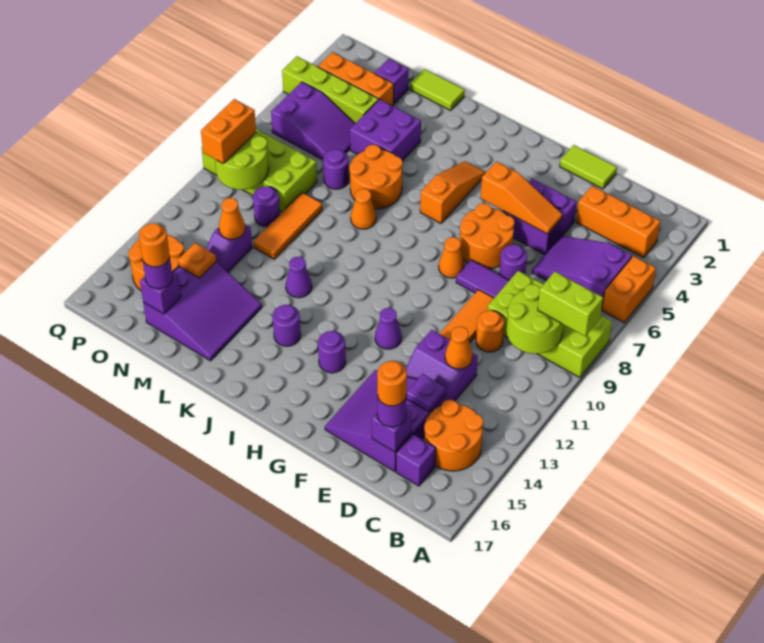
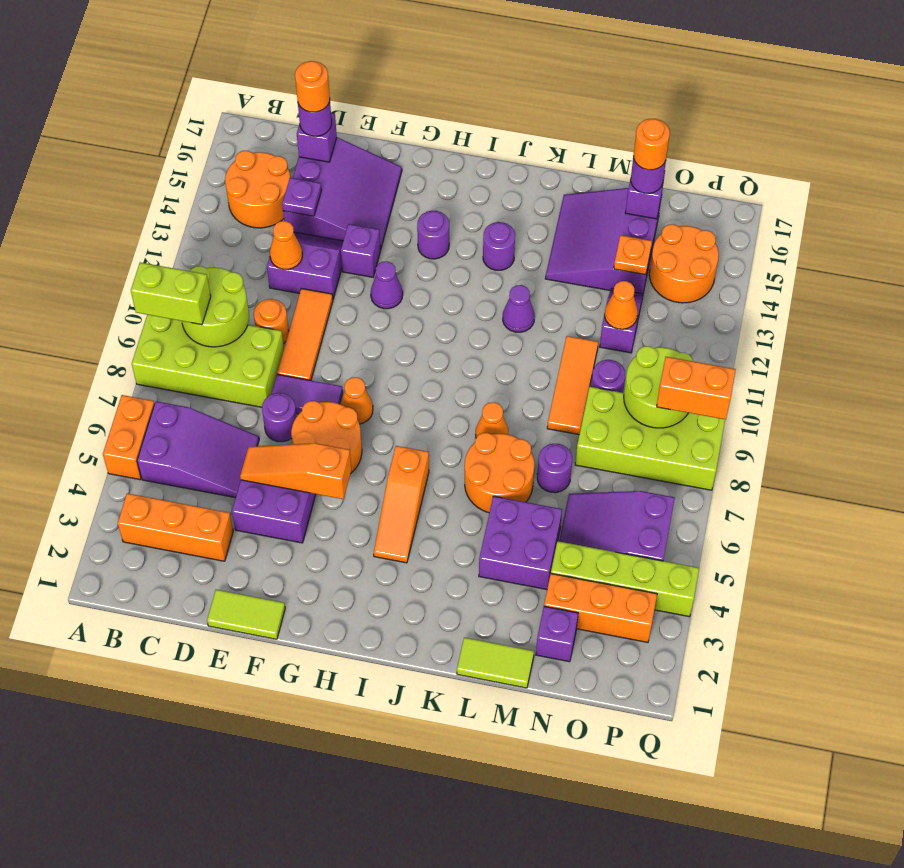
purple 1x1 brick [396,434,436,486] -> purple 1x1 brick moved to [341,224,380,277]
orange 1x2 brick [201,99,256,163] -> orange 1x2 brick turned to [657,357,736,420]

